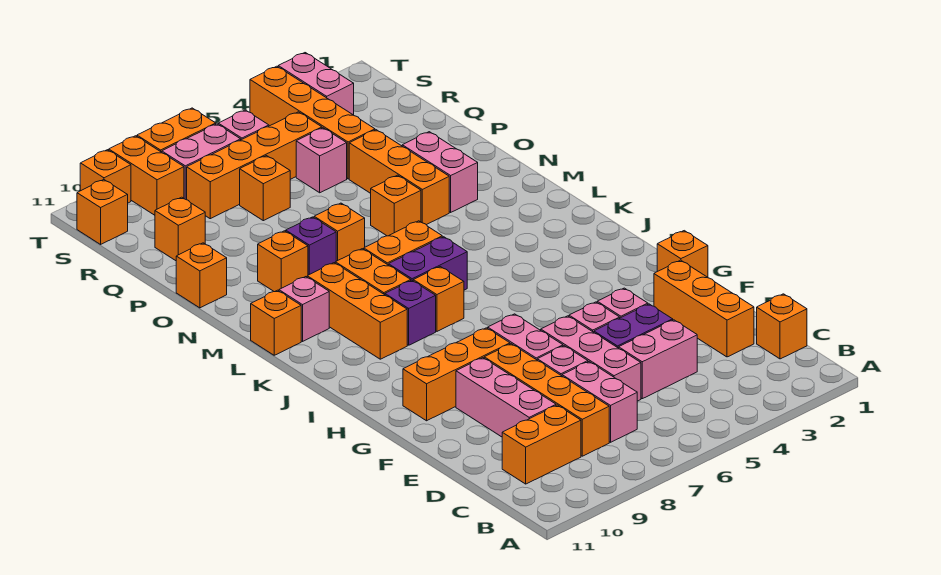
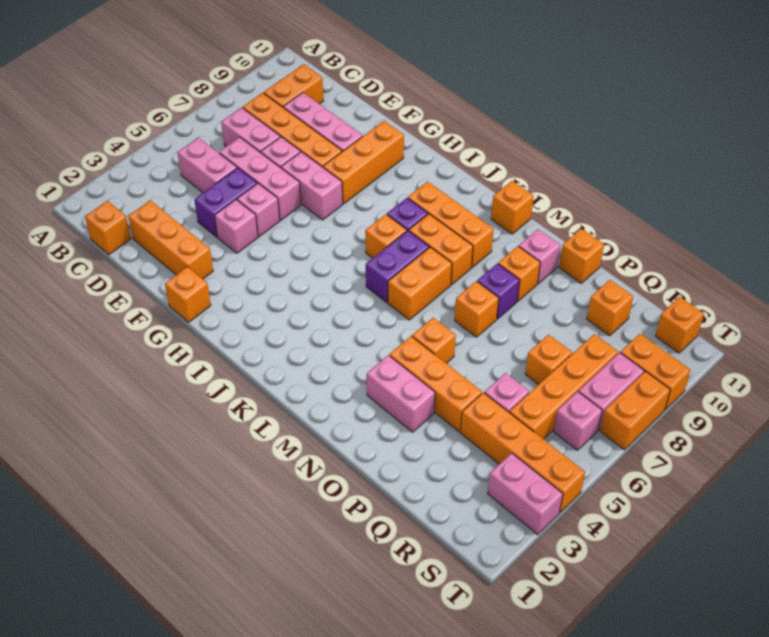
pink 1x2 brick [619,320,697,399] -> pink 1x2 brick turned to [177,138,237,192]
pink 1x1 brick [279,277,329,341] -> pink 1x1 brick moved to [519,229,560,284]
orange 1x1 brick [80,150,131,203] -> none

